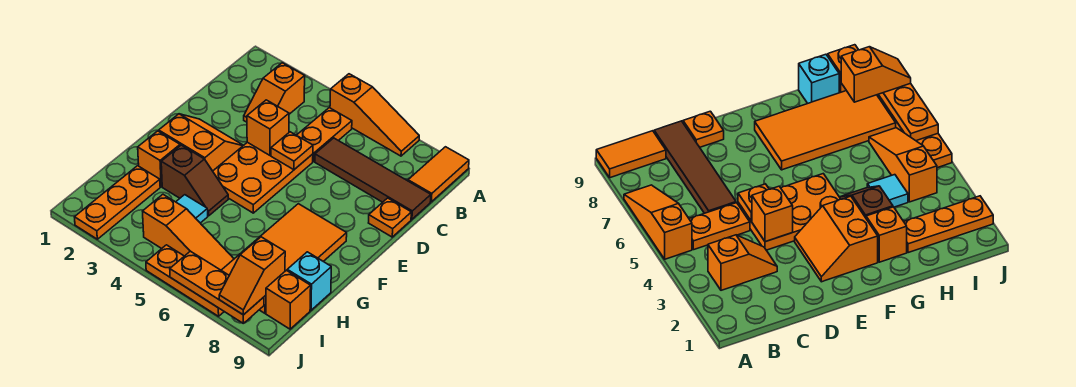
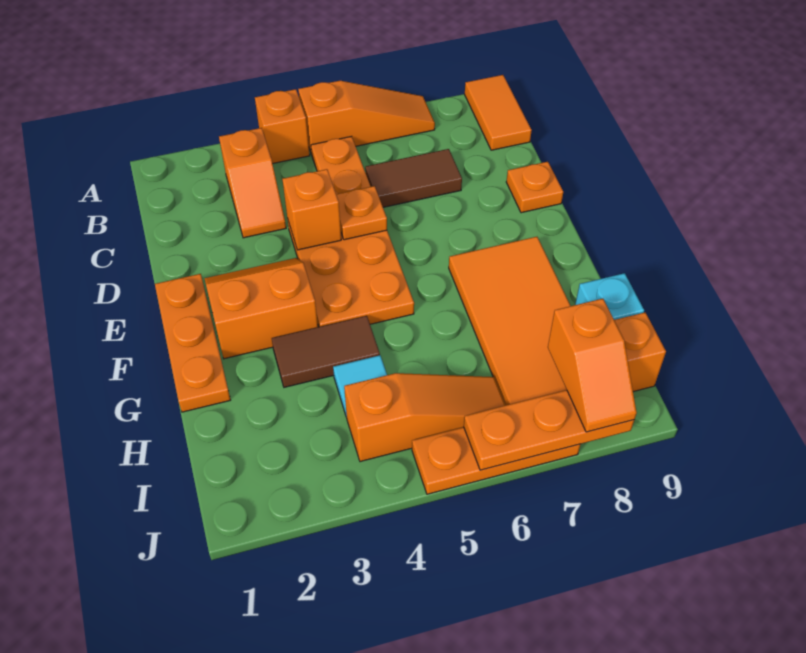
brown 1x4 tile [315,138,431,219] -> brown 1x2 tile [365,149,462,207]
orange 1x1 brick [138,131,180,187] -> orange 1x1 brick moved to [255,89,310,164]
brown 1x2 slope [161,145,228,216] -> brown 1x2 tile [272,316,380,387]
orange 1x3 plate [75,166,160,239] -> orange 1x3 plate moved to [155,274,231,412]

